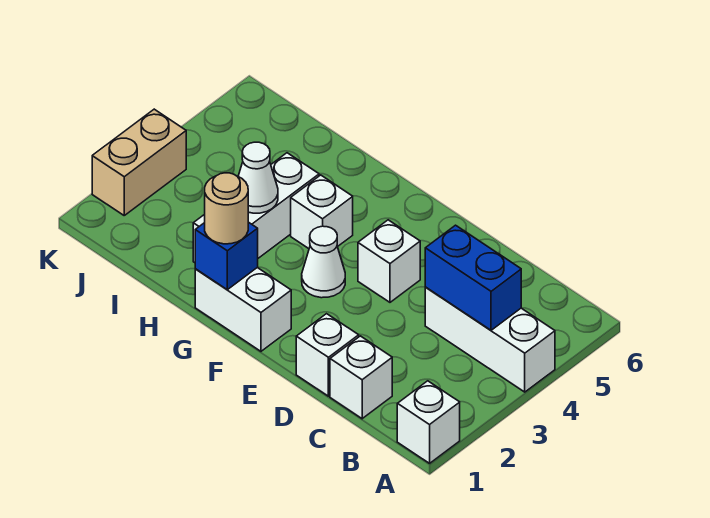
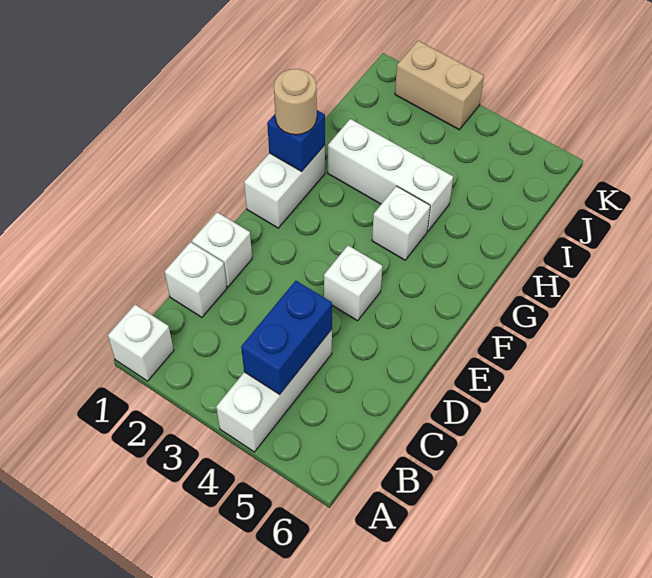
white 1x1 cone [302,226,345,298] -> none
white 1x1 cone [238,142,278,213] -> none

